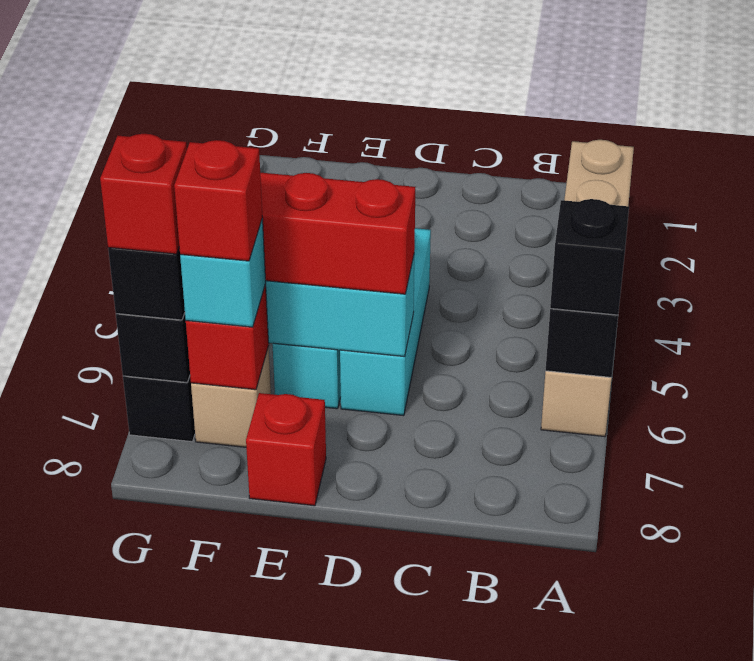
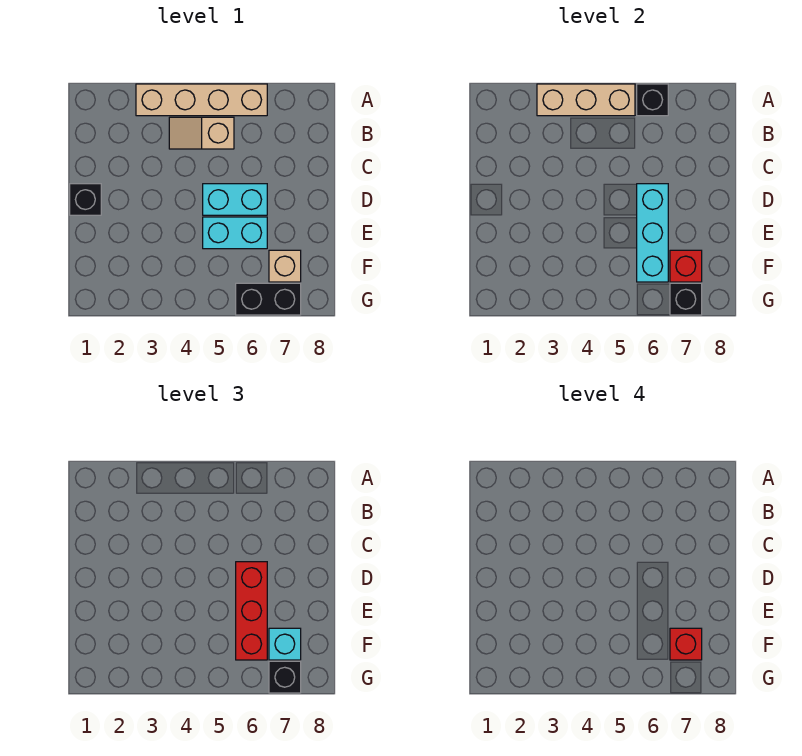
black 1x1 brick [550,199,629,315] -> black 1x1 brick moved to [70,184,101,215]
none -> tan 1x2 slope [169,117,234,149]
cyan 1x3 brick [340,228,431,416] -> cyan 1x2 brick [203,184,267,215]
red 1x1 brick [246,393,326,506] -> none
red 1x1 brick [100,134,187,254] -> none

